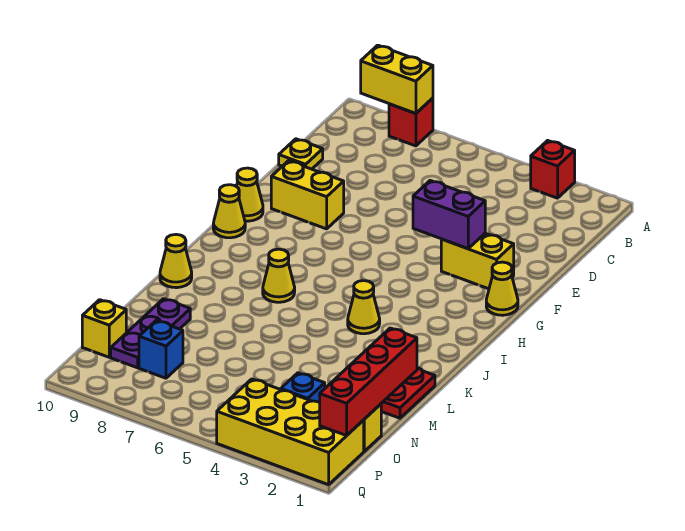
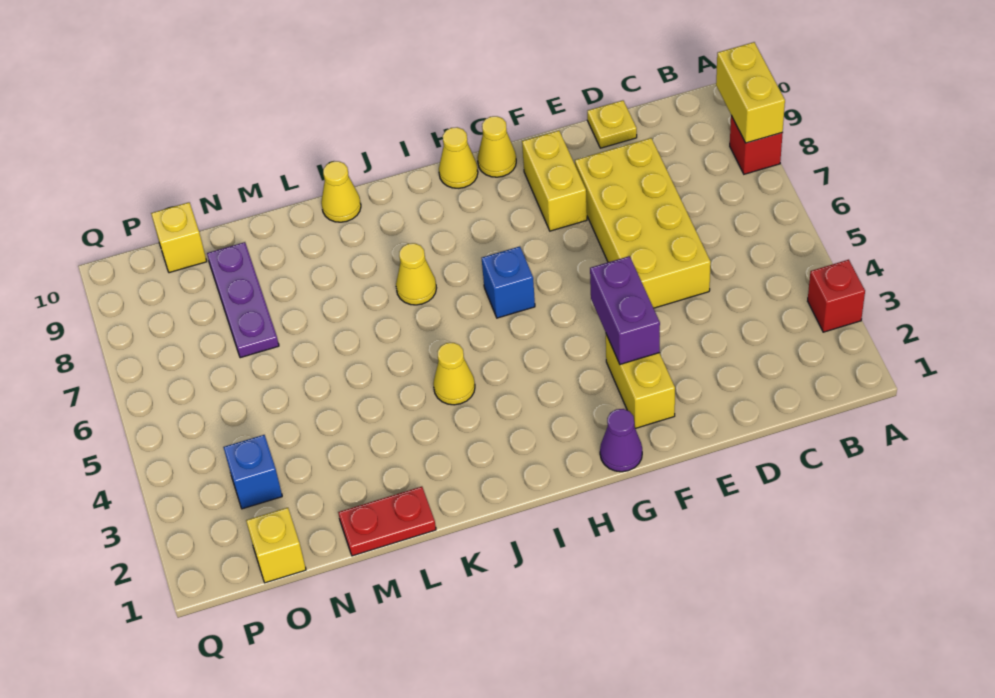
yellow 1x1 cone [486,262,518,315] -> purple 1x1 cone [600,409,642,472]
red 1x4 brick [320,328,417,436] -> none
purple 1x3 plate [111,299,190,368] -> purple 1x3 plate turned to [207,242,279,358]
blue 1x1 brick [139,321,183,378] -> blue 1x1 brick moved to [482,246,535,318]
yellow 2x4 brick [217,379,364,485] -> yellow 2x4 brick moved to [575,138,711,308]

